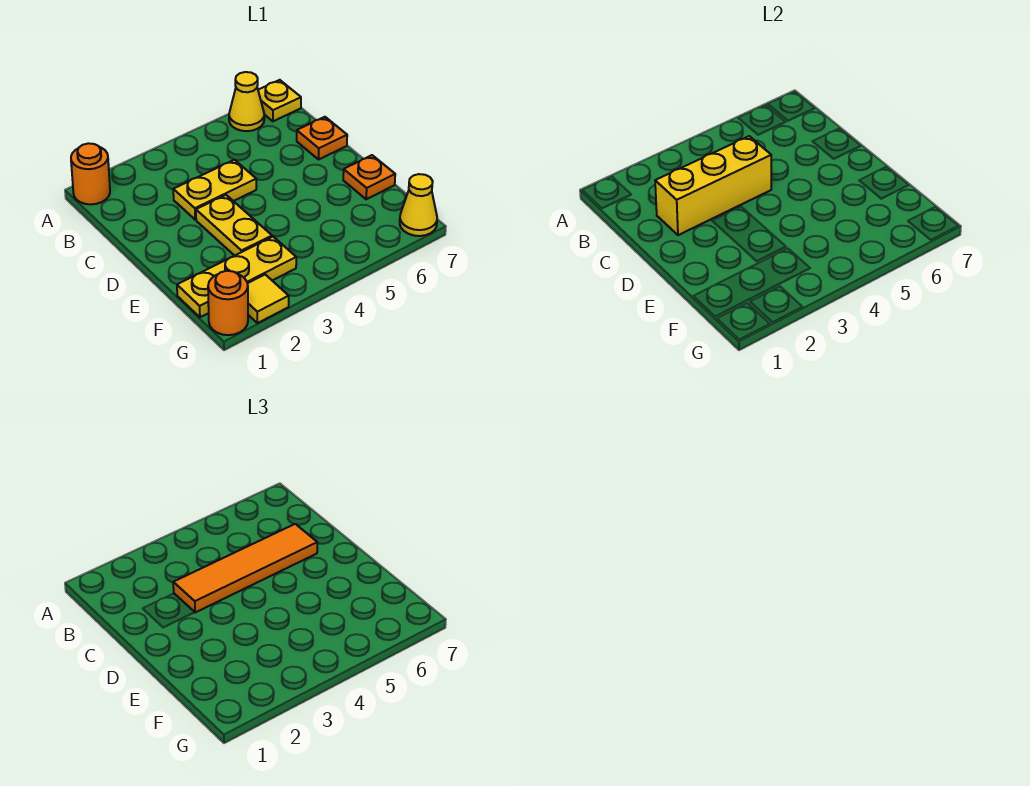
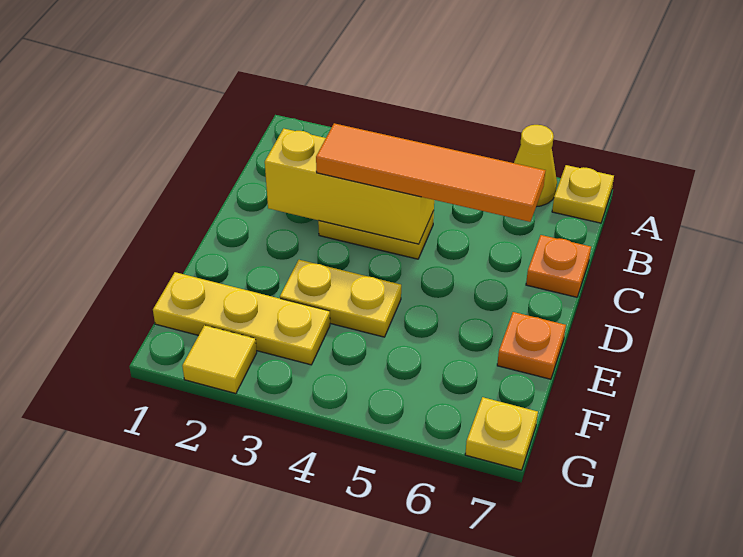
orange 1x1 round brick [71,143,110,204] -> none
yellow 1x2 plate [196,195,272,256] -> yellow 1x2 plate turned to [280,260,401,337]
orange 1x1 round brick [208,271,248,335] -> none
yellow 1x1 cone [400,174,437,236] -> yellow 1x1 plate [465,397,538,470]

